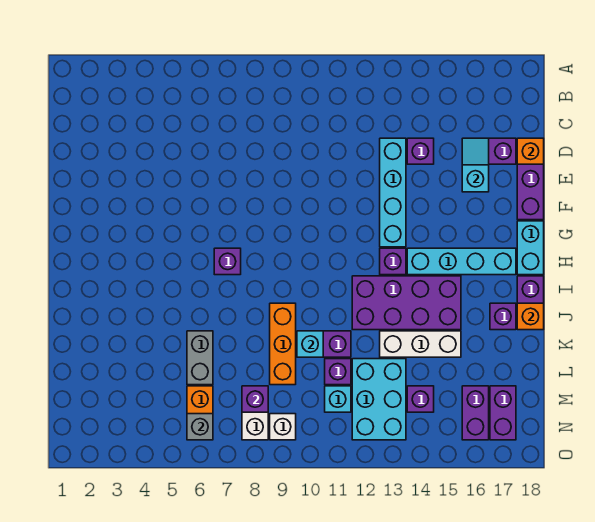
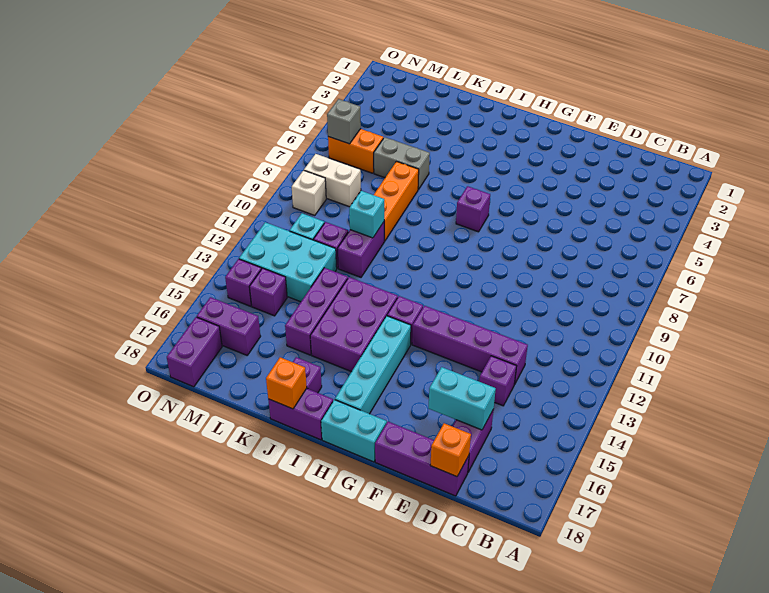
cyan 1x4 brick [380,138,406,247] -> purple 1x4 brick [412,306,528,384]
cyan 1x2 slope [462,138,489,192] -> cyan 1x2 brick [429,367,496,430]
purple 2x4 brick [352,276,461,330] -> purple 2x3 brick [310,277,398,372]
orange 1x3 brick [270,303,296,385] -> orange 1x3 brick turned to [374,162,419,241]
white 1x3 brick [380,331,461,357] -> purple 1x3 brick [285,268,348,355]
purple 1x1 brick [242,386,268,412] -> purple 1x1 brick moved to [225,259,261,306]
purple 1x2 brick [490,386,516,440] -> purple 1x2 brick turned to [167,317,222,387]

